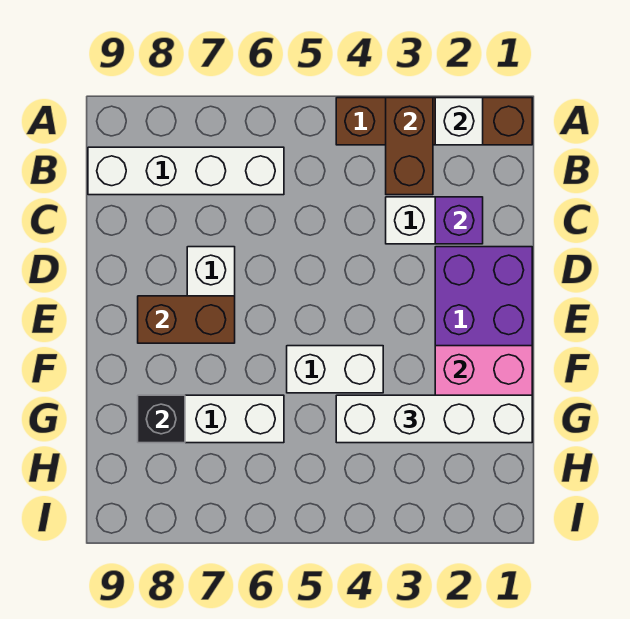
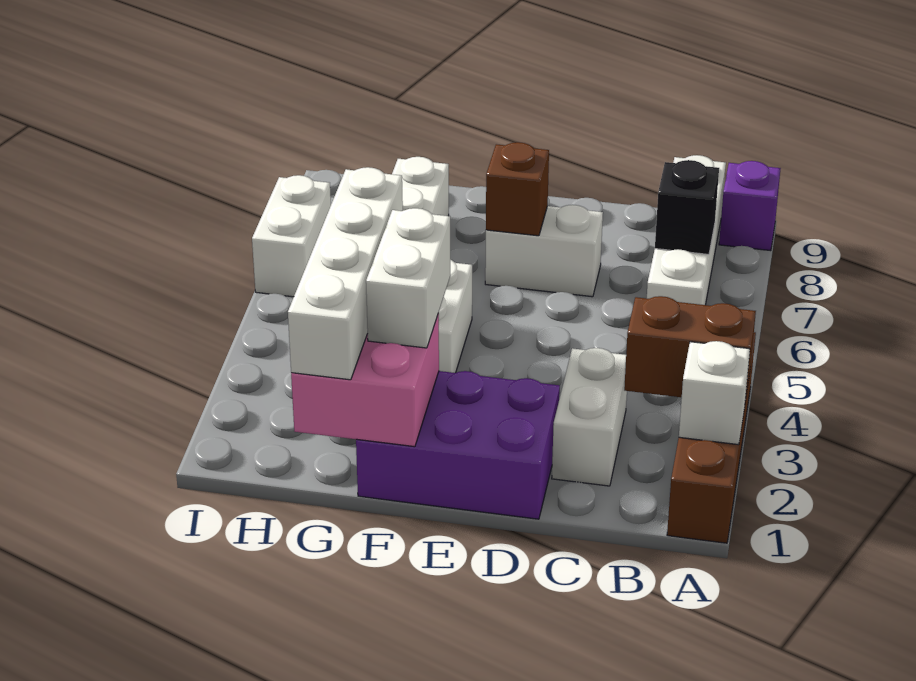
purple 1x1 brick [435,197,483,244] -> purple 1x1 brick moved to [719,161,781,251]
brown 1x2 brick [138,296,235,343] -> brown 1x1 brick [486,142,549,236]
none -> white 1x2 brick [366,208,450,348]
black 1x1 brick [138,395,185,443] -> black 1x1 brick moved to [655,160,719,254]
none -> white 1x2 brick [252,175,331,297]

